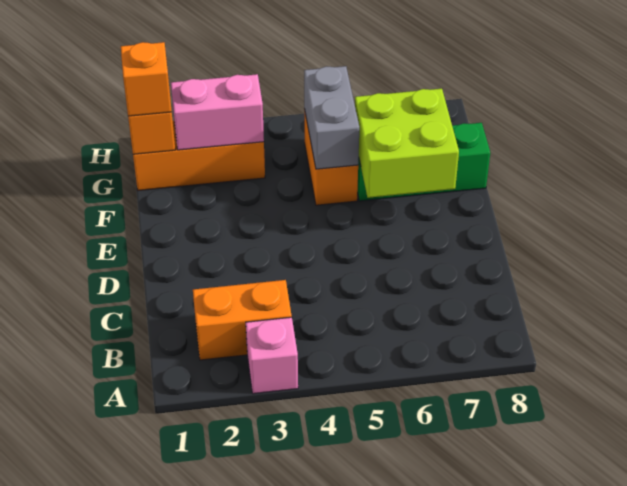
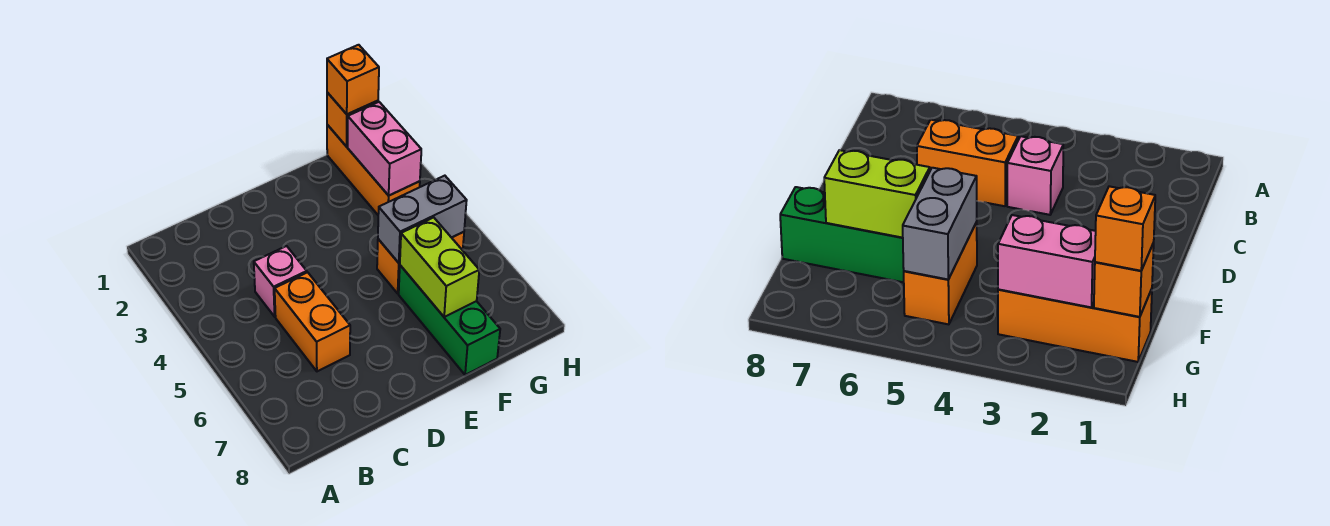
pink 1x1 brick [246,317,298,394] -> pink 1x1 brick moved to [254,246,307,317]
orange 1x2 brick [193,280,292,360] -> orange 1x2 brick moved to [275,272,350,371]
lime 2x2 brick [355,89,459,198] -> lime 1x2 brick [400,218,479,317]

